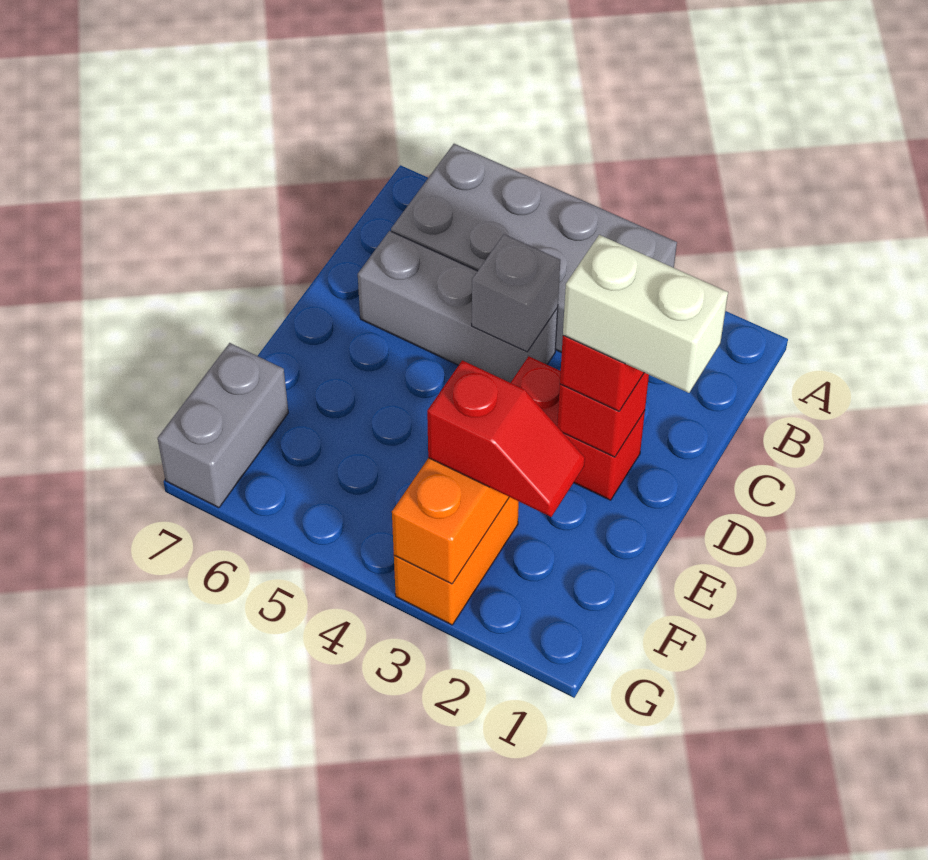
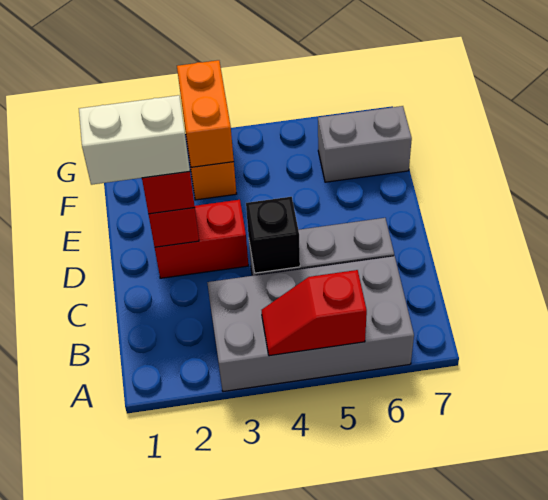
grey 1x1 brick [472,234,560,352] -> black 1x1 brick [246,197,300,273]
red 1x2 slope [427,360,585,517] -> red 1x2 slope moved to [262,270,367,356]
grey 1x2 brick [158,343,288,508] -> grey 1x2 brick turned to [318,106,412,182]

